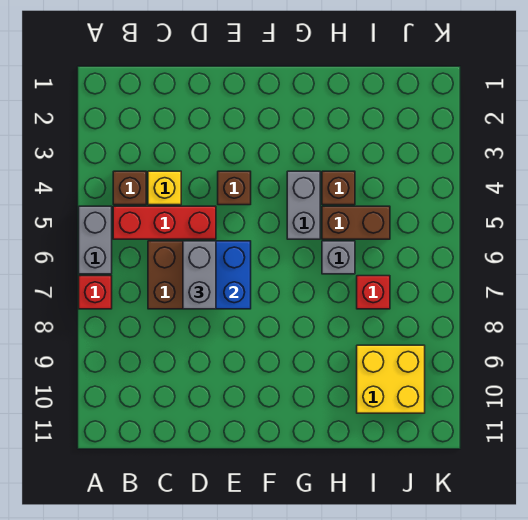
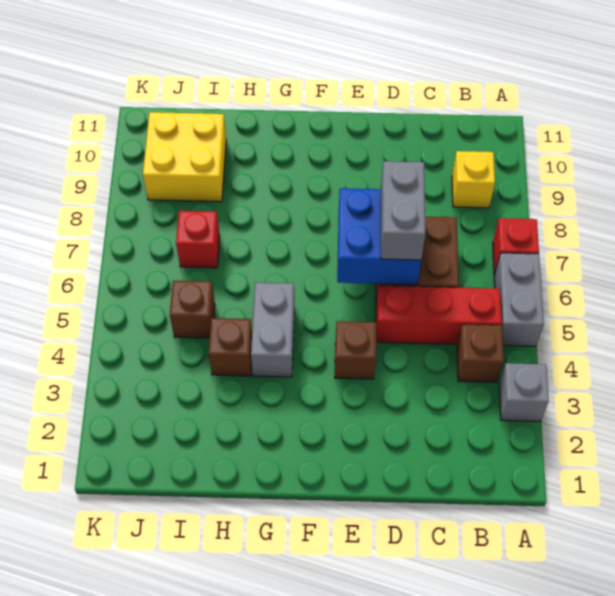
yellow 1x1 brick [148,171,181,205] -> yellow 1x1 brick moved to [452,151,495,208]
brown 1x2 brick [322,206,390,239] -> brown 1x1 brick [170,281,215,338]
grey 1x1 brick [322,241,355,274] -> grey 1x1 brick moved to [499,363,549,421]

